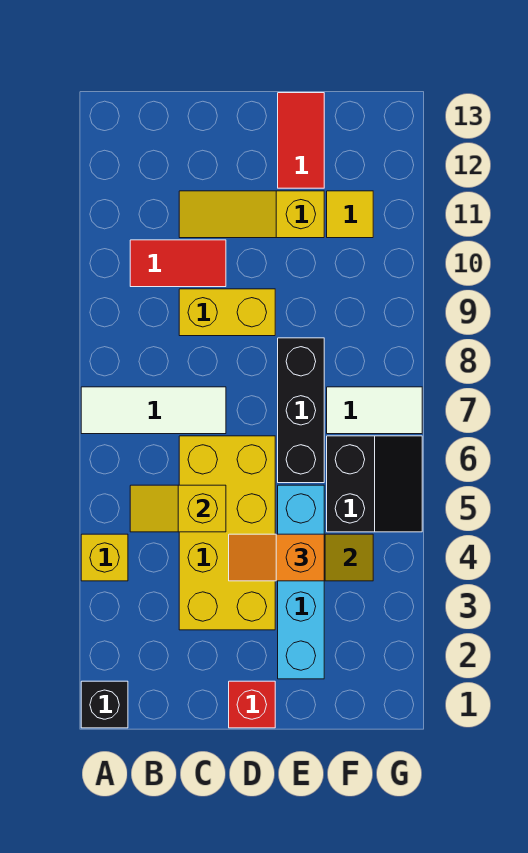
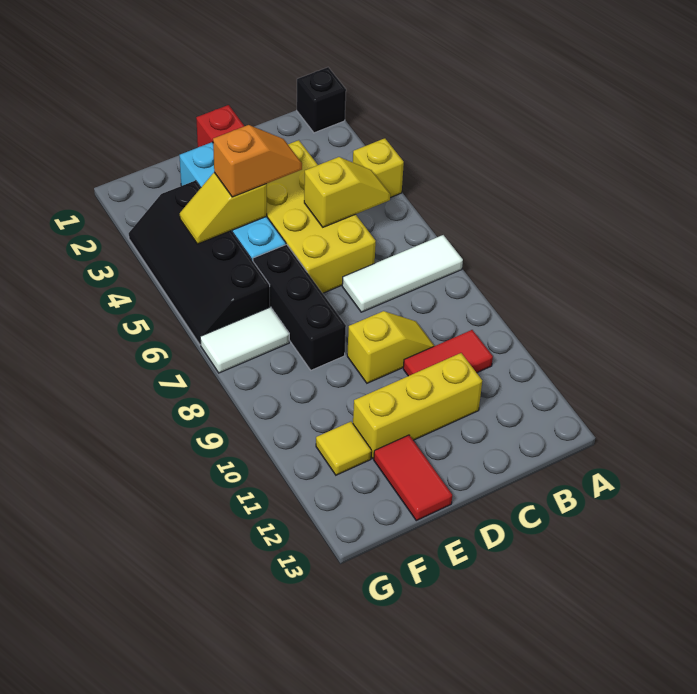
yellow 1x2 brick [179,289,275,336] -> yellow 1x2 slope [347,311,434,383]
yellow 1x3 slope [179,191,324,238] -> yellow 1x3 brick [353,353,482,459]
black 2x2 slope [327,436,422,532] -> black 2x4 slope [129,181,270,345]

